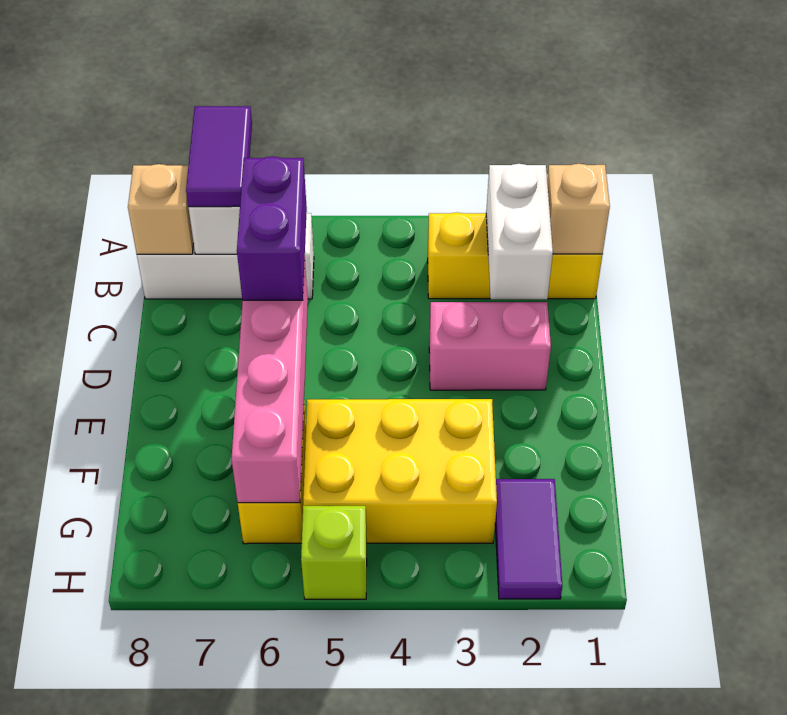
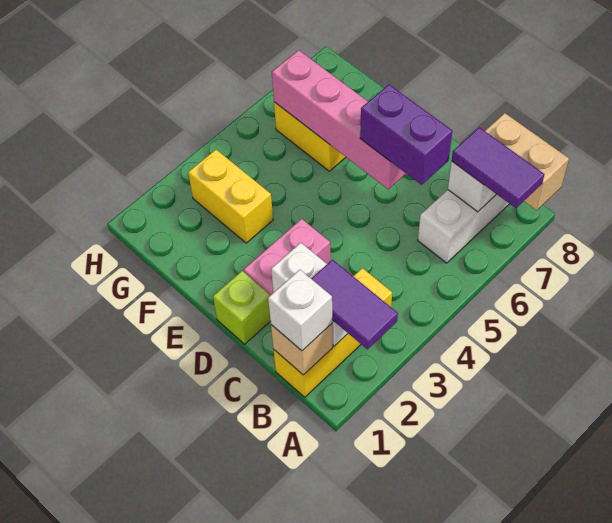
none -> white 1x1 brick [268,270,332,351]
tan 1x1 brick [128,164,194,254] -> tan 1x2 brick [485,113,569,210]
yellow 2x3 brick [303,399,497,543] -> yellow 1x2 brick [188,150,273,243]
purple 1x2 tile [495,479,562,599] -> purple 1x2 tile moved to [311,260,398,349]
lime 1x1 brick [301,506,367,599] -> lime 1x1 brick moved to [213,271,270,344]

